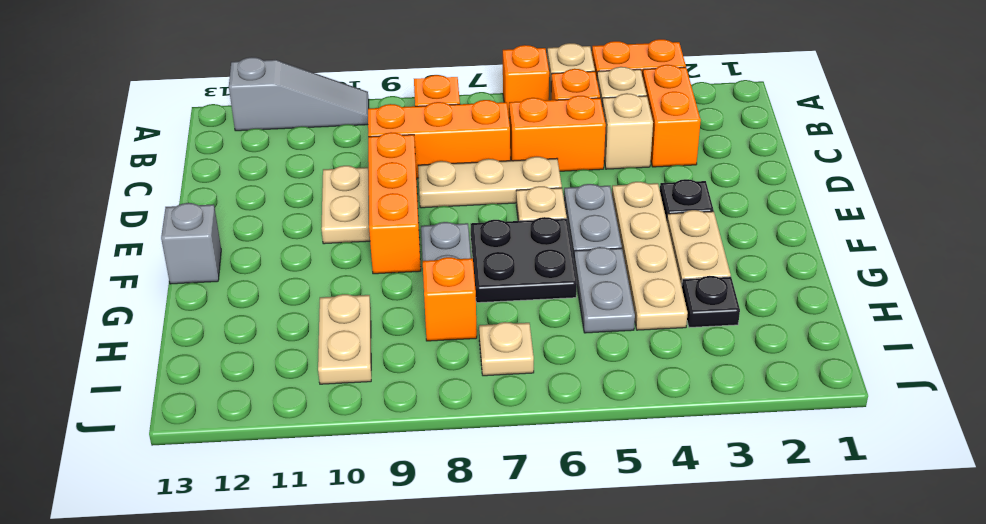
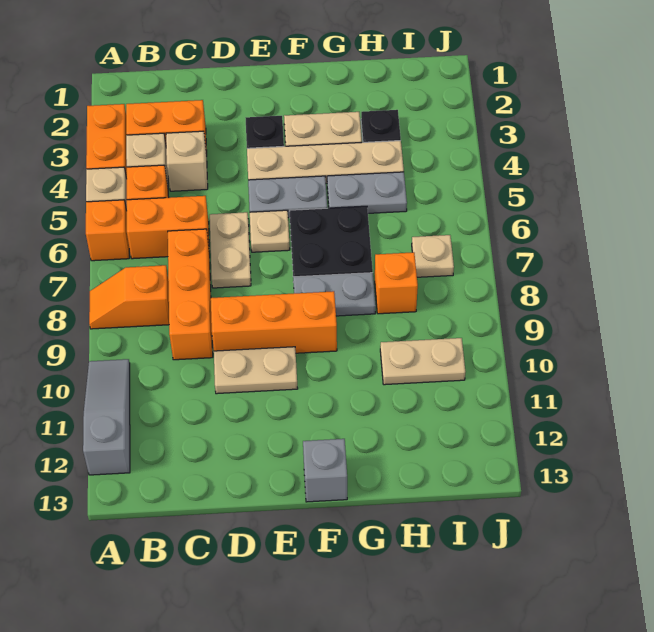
orange 1x2 brick [509,96,606,171] -> orange 1x2 brick turned to [126,196,210,259]
tan 1x3 plate [418,157,562,208] -> tan 1x2 plate [210,212,251,288]

